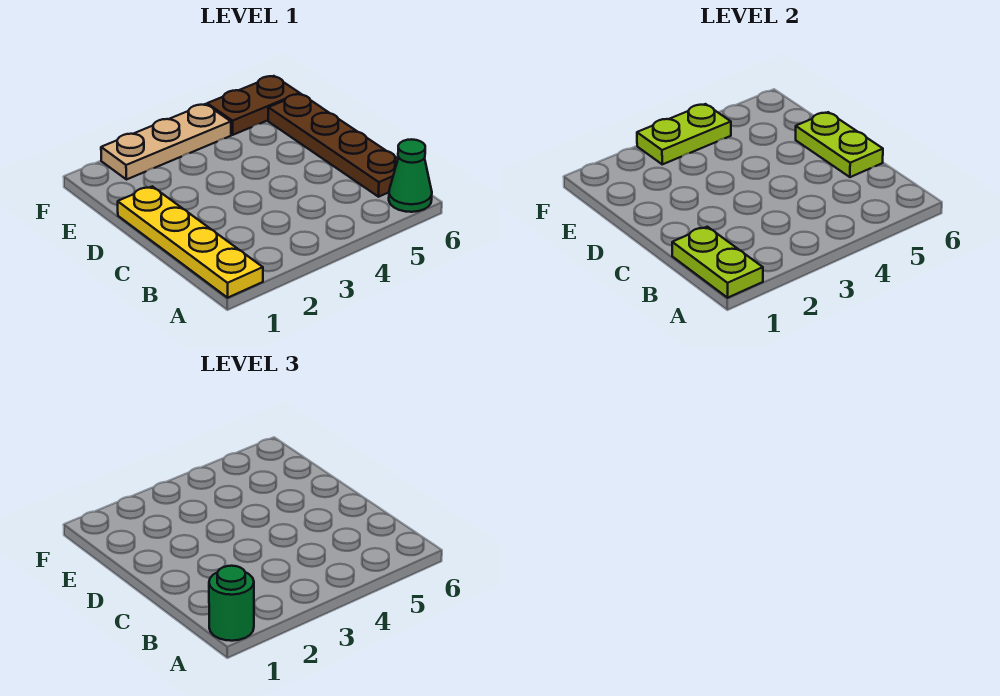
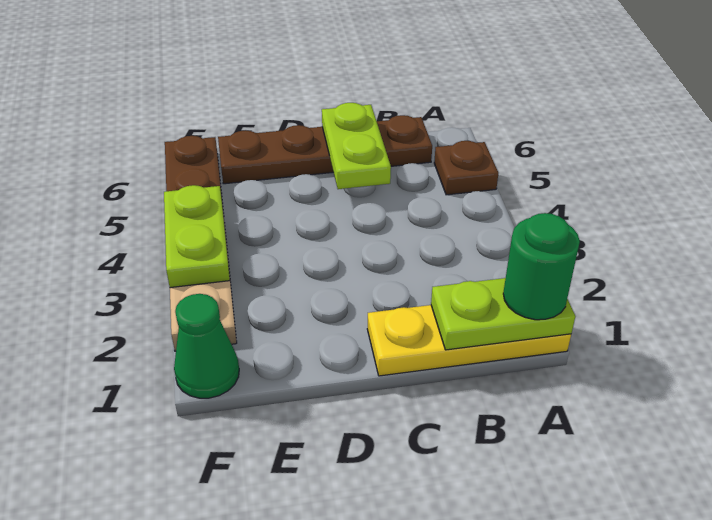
yellow 1x4 plate [118,186,263,298] -> yellow 1x3 plate [367,305,571,376]
none -> brown 1x1 plate [434,141,498,195]
green 1x1 cone [389,139,432,212] -> green 1x1 cone moved to [174,294,239,398]
lime 1x2 plate [796,112,883,177] -> lime 1x2 plate turned to [322,103,391,189]

